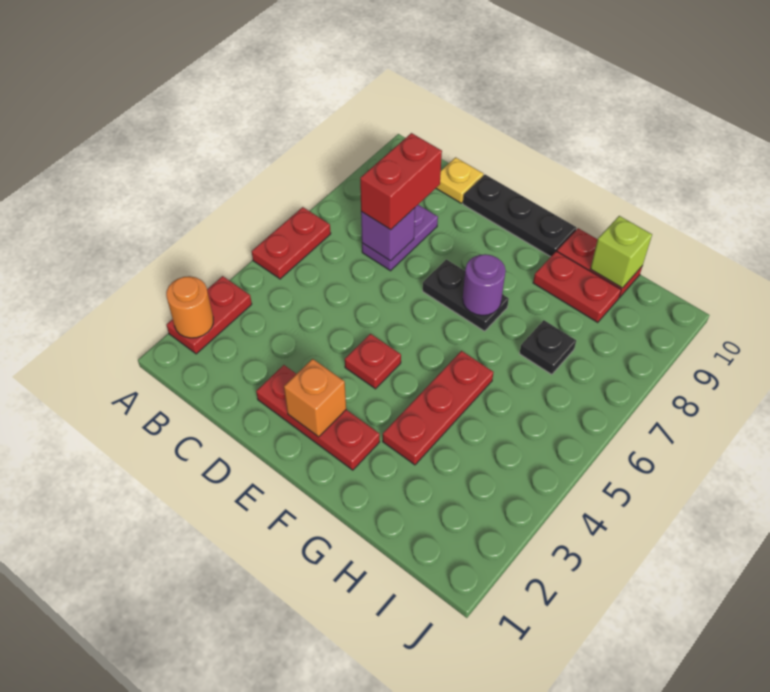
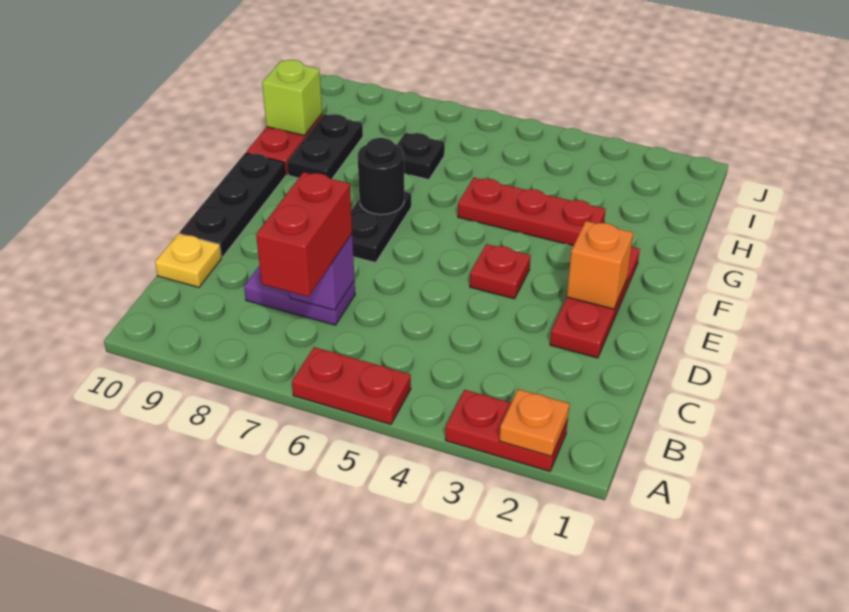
orange 1x1 round brick [166,276,213,338] -> orange 1x1 plate [499,389,569,456]
red 1x2 brick [360,133,442,230] -> red 1x2 brick turned to [256,172,352,297]
purple 1x1 round brick [463,254,506,315] -> black 1x1 round brick [358,138,404,215]
red 1x2 plate [533,251,621,323] -> black 1x2 plate [287,114,363,179]

